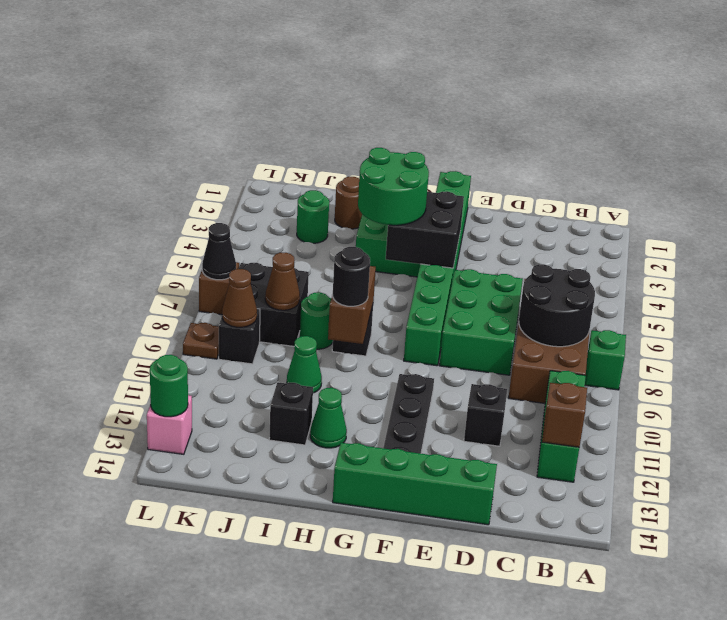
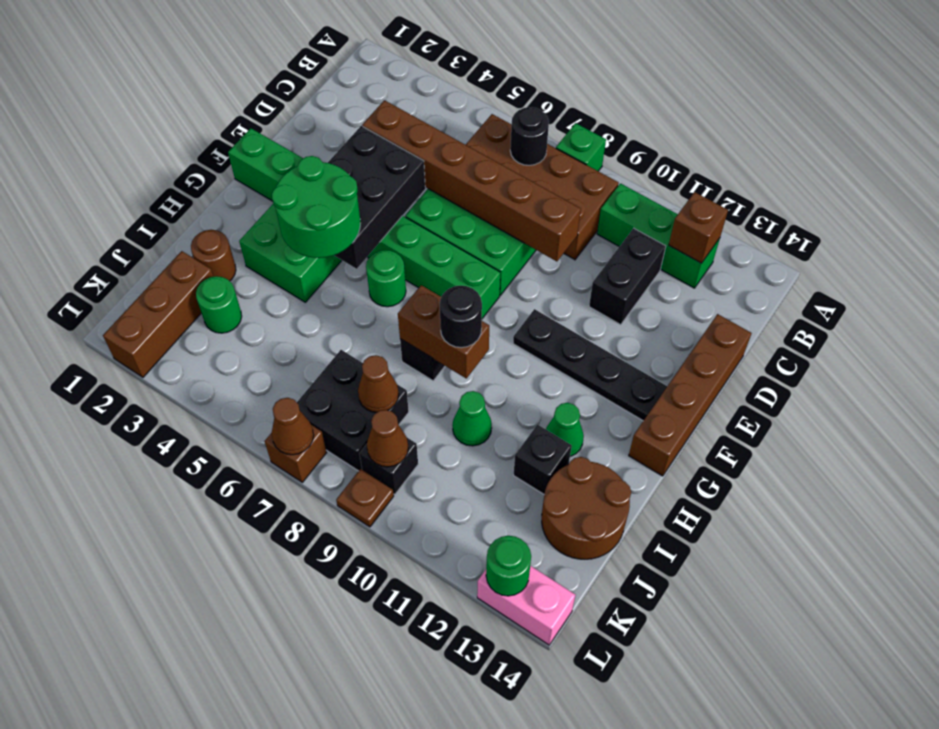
black 2x2 round brick [519,264,595,347] -> black 1x1 round brick [510,107,549,165]
none -> brown 1x6 brick [362,100,581,261]
black 1x1 brick [464,384,507,446] -> black 1x2 brick [589,228,666,325]
green 1x4 brick [333,443,497,525] -> brown 1x4 brick [629,314,751,476]
black 2x2 brick [386,191,464,268] -> black 2x3 brick [328,126,425,269]
green 1x1 round brick [300,292,333,349] -> green 1x1 round brick moved to [366,250,406,307]
none -> brown 2x2 round brick [542,457,631,559]
none -> brown 1x3 brick [103,251,213,377]
black 1x1 cone [202,223,236,280] -> brown 1x1 cone [272,398,314,455]
pink 1x1 brick [147,395,192,454] -> pink 1x2 brick [477,566,575,645]

